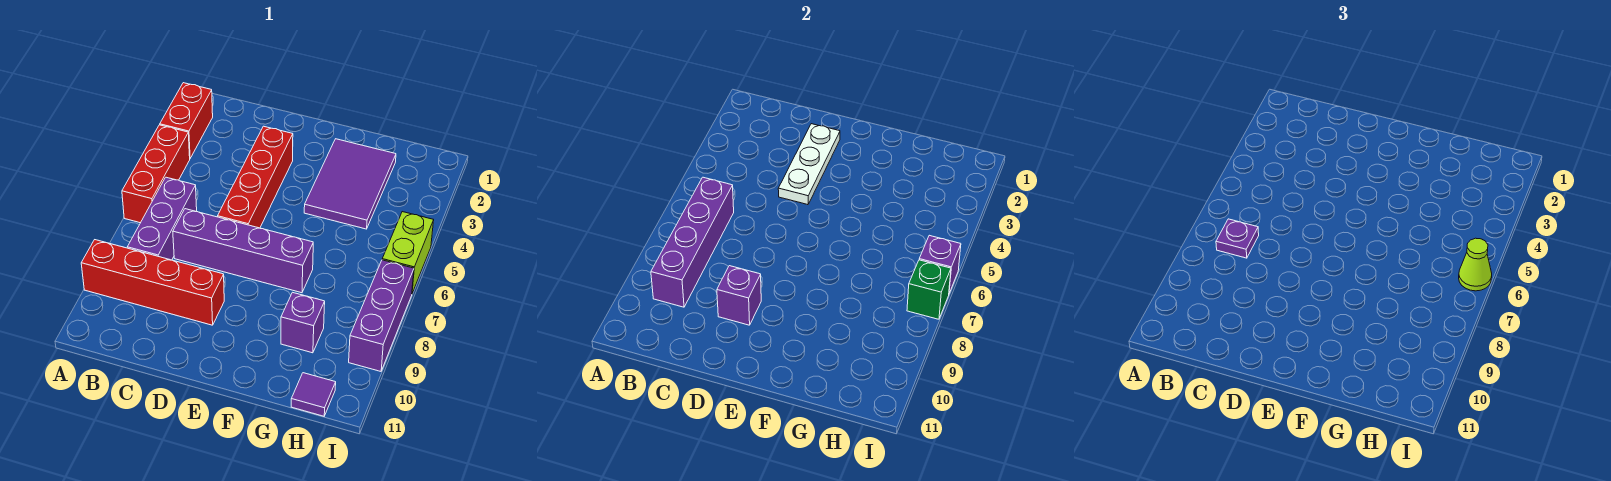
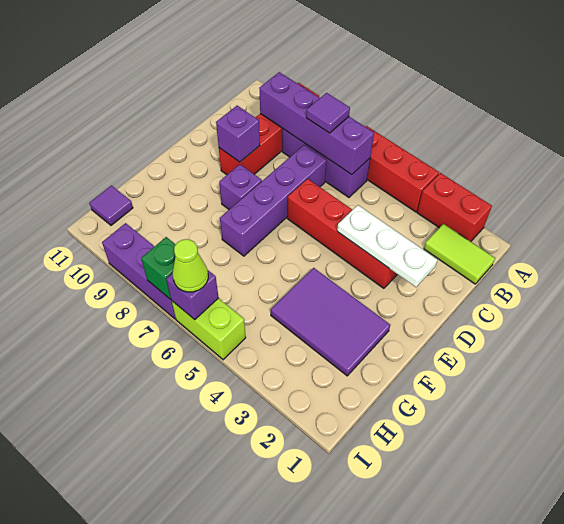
none -> lime 1x2 tile [424,224,495,284]
purple 1x1 plate [1216,219,1259,258] -> purple 1x1 tile [306,93,350,133]
purple 1x1 brick [281,292,325,353] -> purple 1x1 brick moved to [219,164,262,209]

